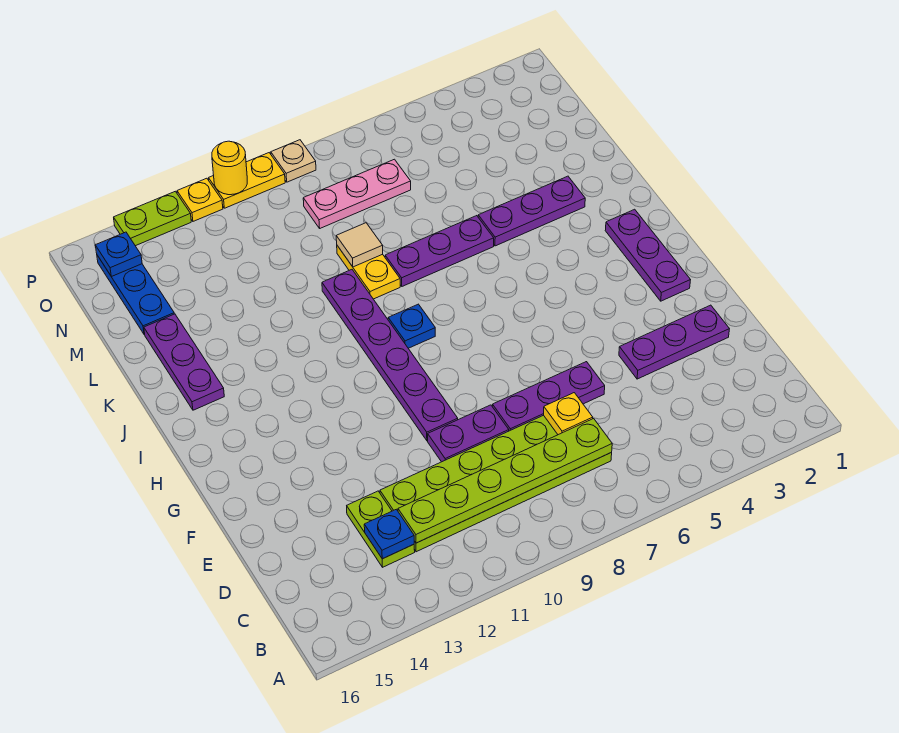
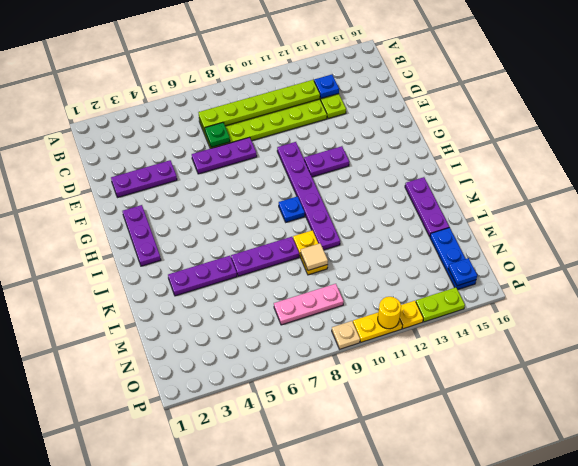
yellow 1x1 plate [544,393,593,435] -> green 1x1 plate [205,123,230,147]
purple 1x2 plate [428,405,509,462] -> purple 1x2 plate moved to [304,146,349,177]

